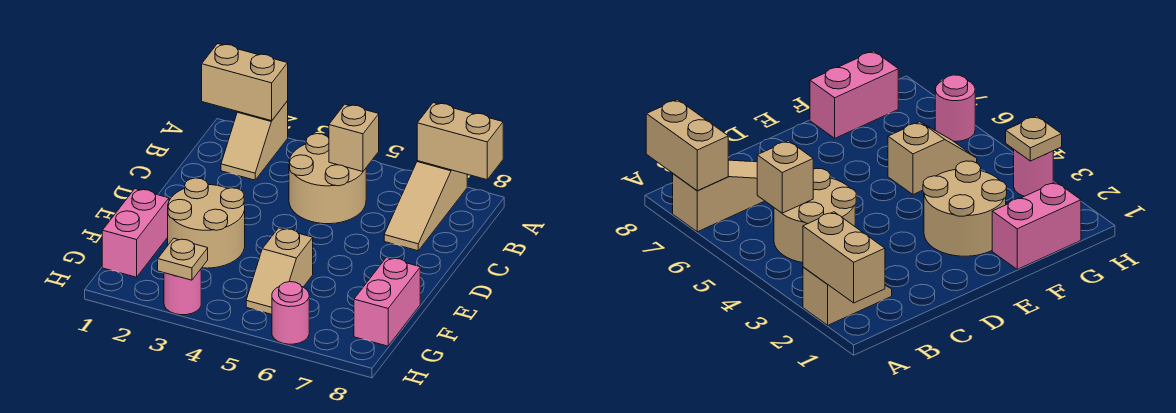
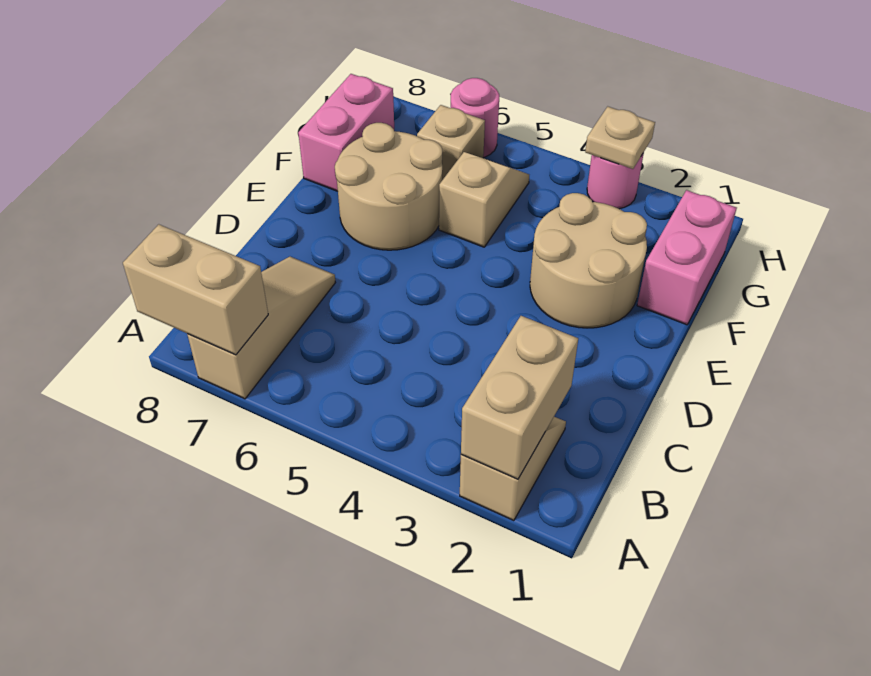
tan 1x2 brick [202,44,288,121] -> tan 1x2 brick turned to [461,316,578,479]
tan 2x2 round brick [289,134,366,224] -> tan 2x2 round brick moved to [335,123,442,250]
tan 1x1 brick [329,104,379,172] -> tan 1x1 brick moved to [417,105,485,180]

